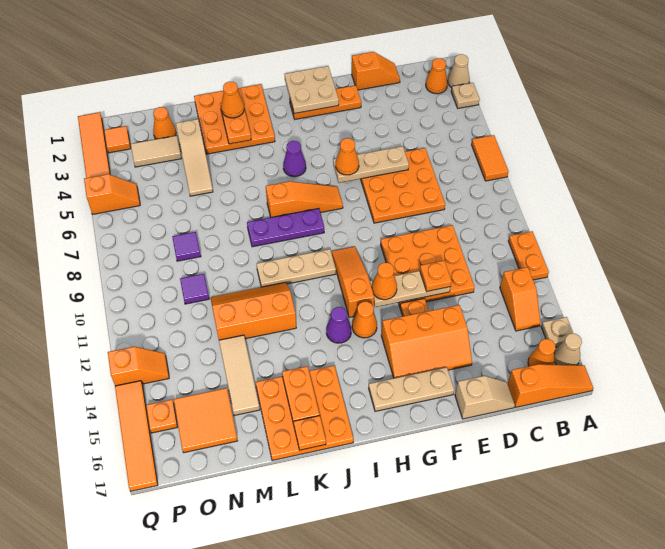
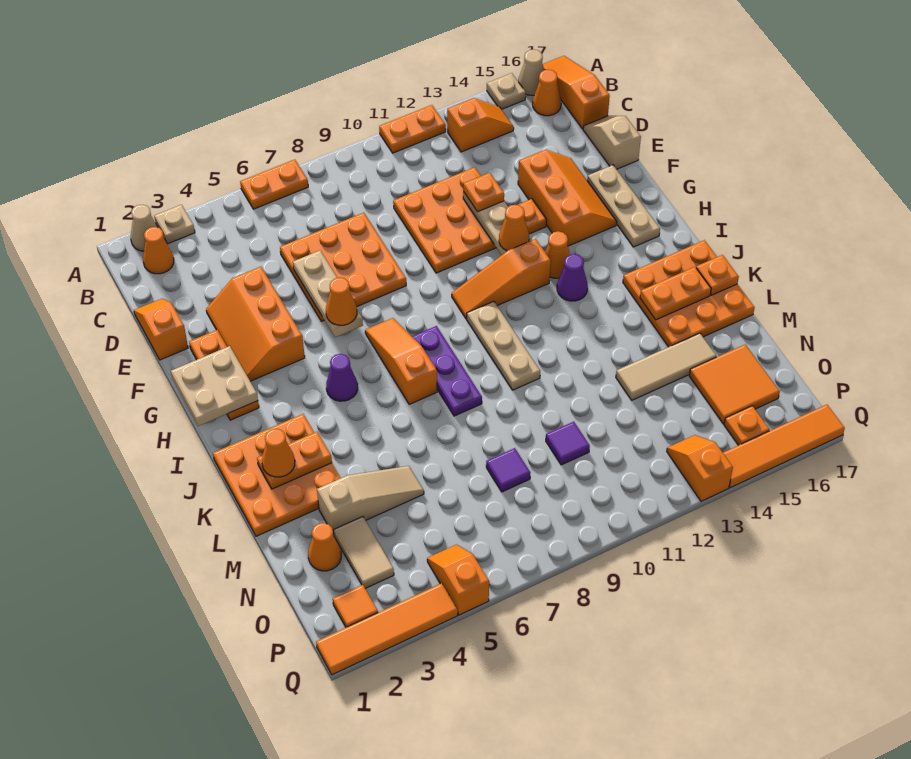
orange 1x2 tile [472,135,509,181] -> orange 1x2 plate [240,160,308,209]
orange 2x3 slope [211,282,296,340] -> orange 2x3 slope moved to [206,267,305,381]

